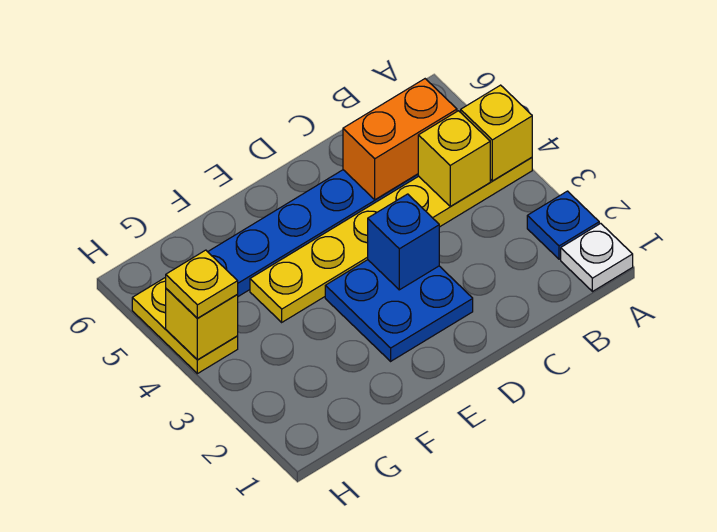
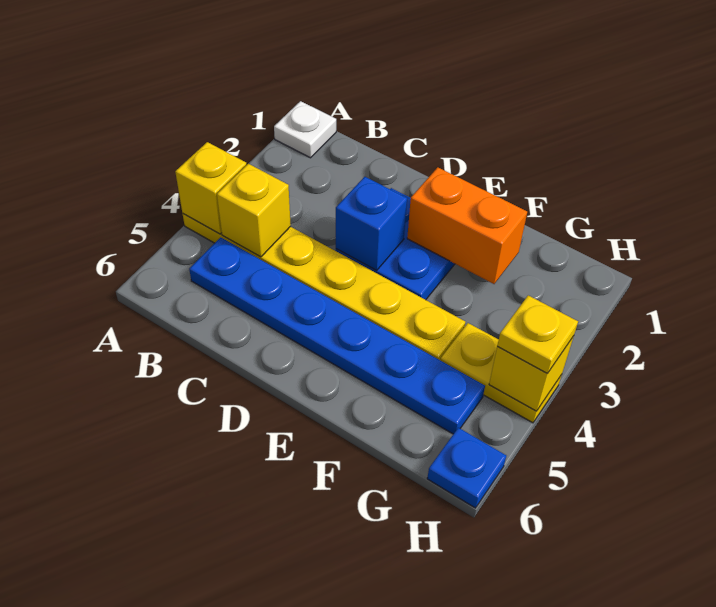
blue 1x1 plate [527,191,599,259] -> blue 1x1 plate moved to [427,428,506,508]
orange 1x2 brick [343,79,457,200] -> orange 1x2 brick moved to [407,167,527,284]
yellow 1x2 plate [132,277,238,374] -> yellow 1x2 plate turned to [440,323,562,423]

